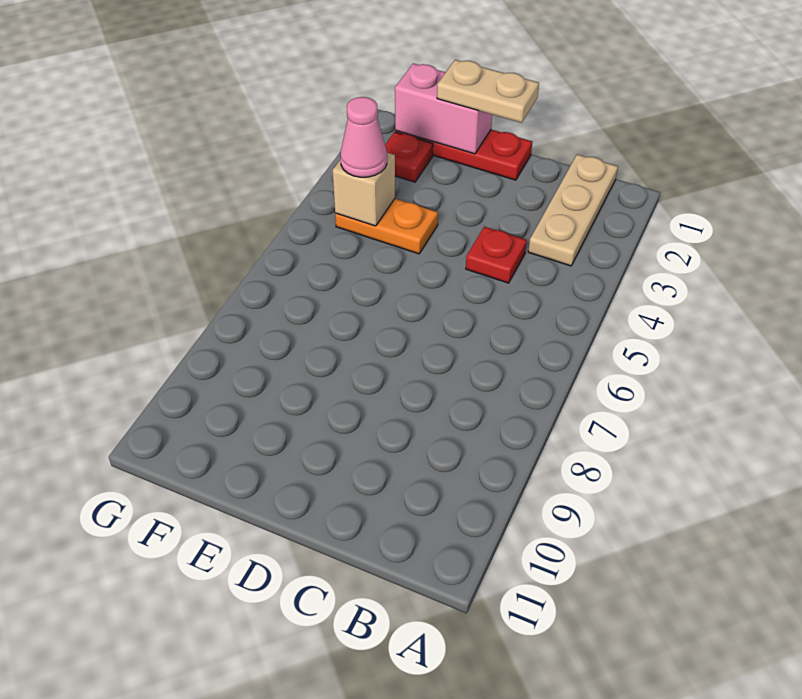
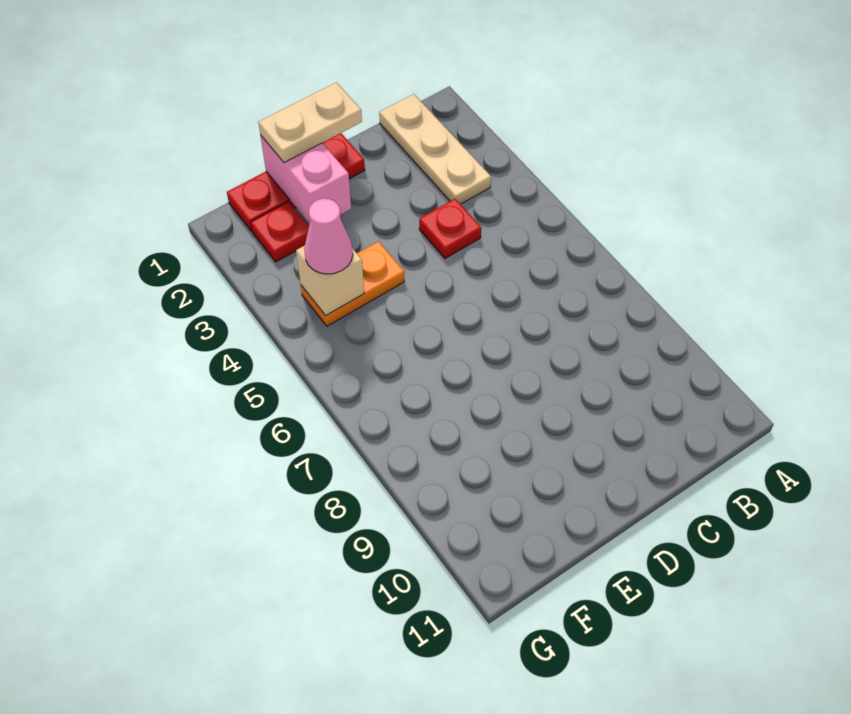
pink 1x2 brick [395,63,492,154] -> pink 1x2 brick turned to [260,135,351,224]

